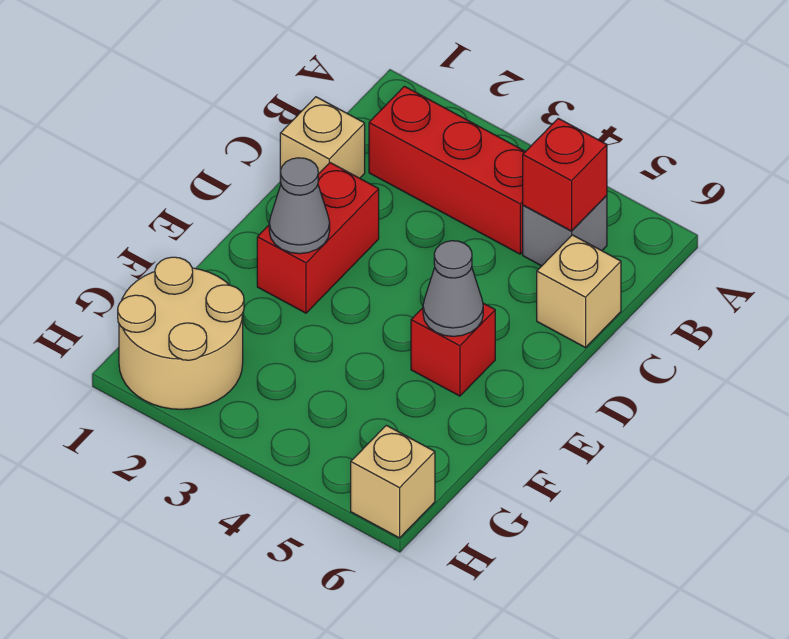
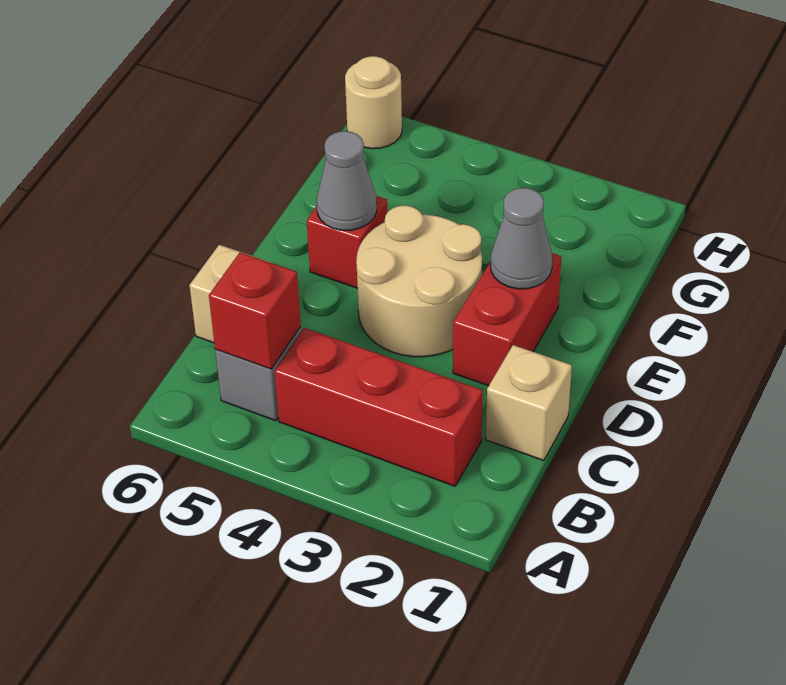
tan 2x2 round brick [118,257,244,409] -> tan 2x2 round brick moved to [356,206,482,357]
tan 1x1 brick [351,425,435,538] -> tan 1x1 round brick [345,56,402,149]

